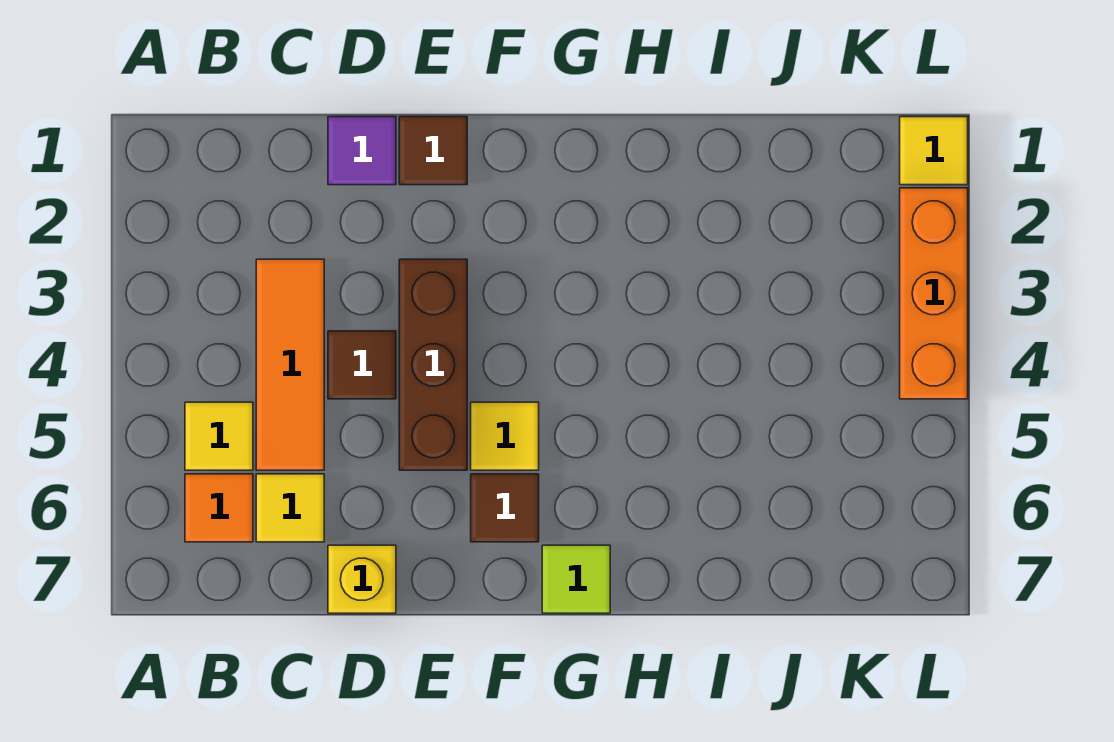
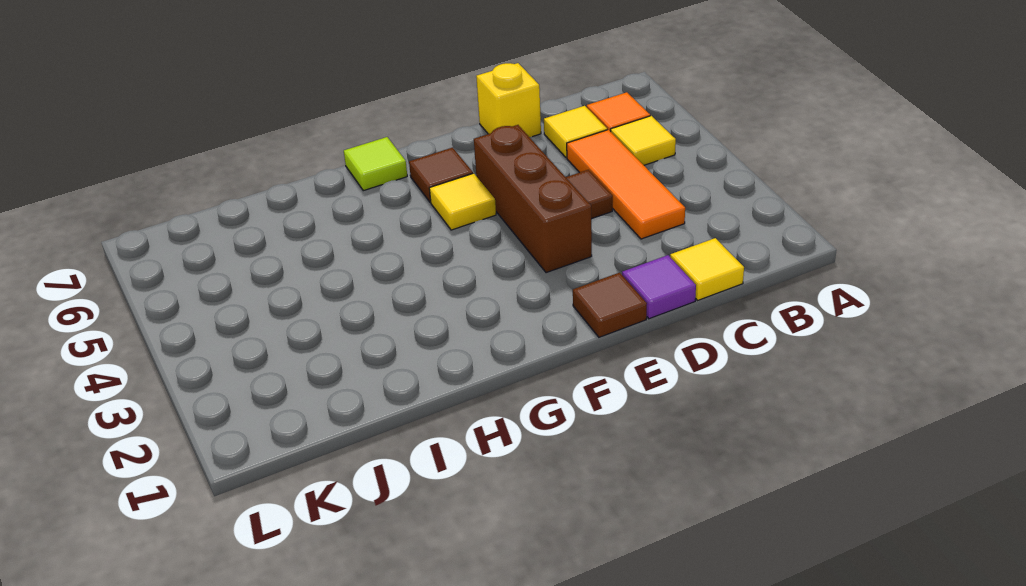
yellow 1x1 tile [900,117,968,185] -> yellow 1x1 tile moved to [670,238,744,300]
orange 1x3 brick [900,188,968,399] -> none

